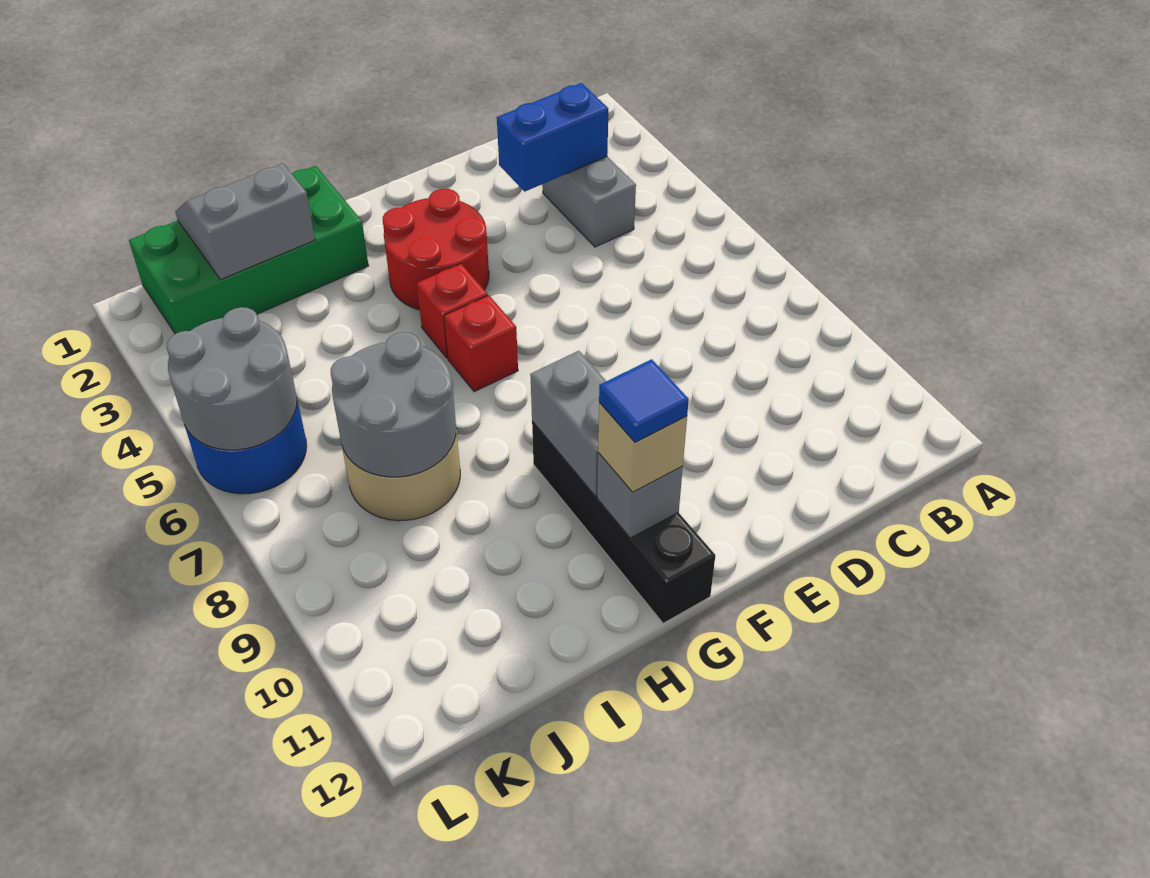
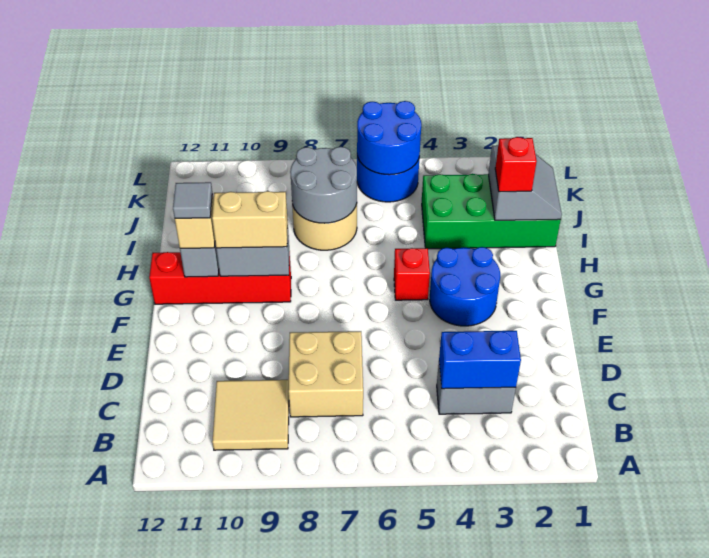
none -> tan 2x2 tile [212,380,289,450]
blue 1x2 brick [497,83,608,191] -> blue 1x2 brick turned to [439,331,521,389]
none -> tan 2x2 brick [289,331,363,417]
red 2x2 round brick [383,189,489,310] -> blue 2x2 round brick [430,247,500,326]
red 1x1 brick [444,295,518,392] -> red 1x1 brick moved to [495,137,537,192]
black 1x4 brick [532,421,715,623] -> red 1x4 brick [149,251,291,304]
none -> tan 1x2 brick [212,191,288,248]
blue 1x1 tile [599,359,689,442] -> grey 1x1 tile [173,182,212,218]
green 2x4 brick [129,166,369,334] -> green 2x4 brick turned to [422,174,561,249]
grey 2x2 round brick [166,307,297,450] -> blue 2x2 round brick [357,101,421,175]

